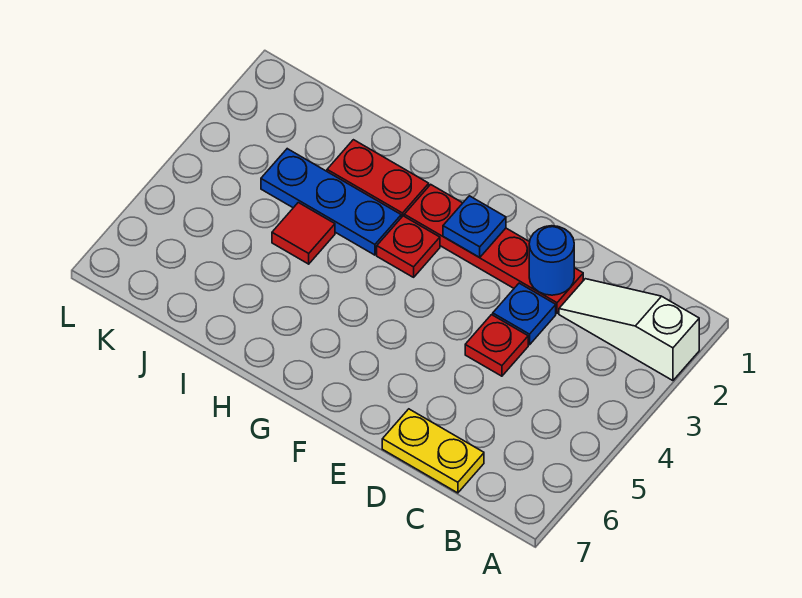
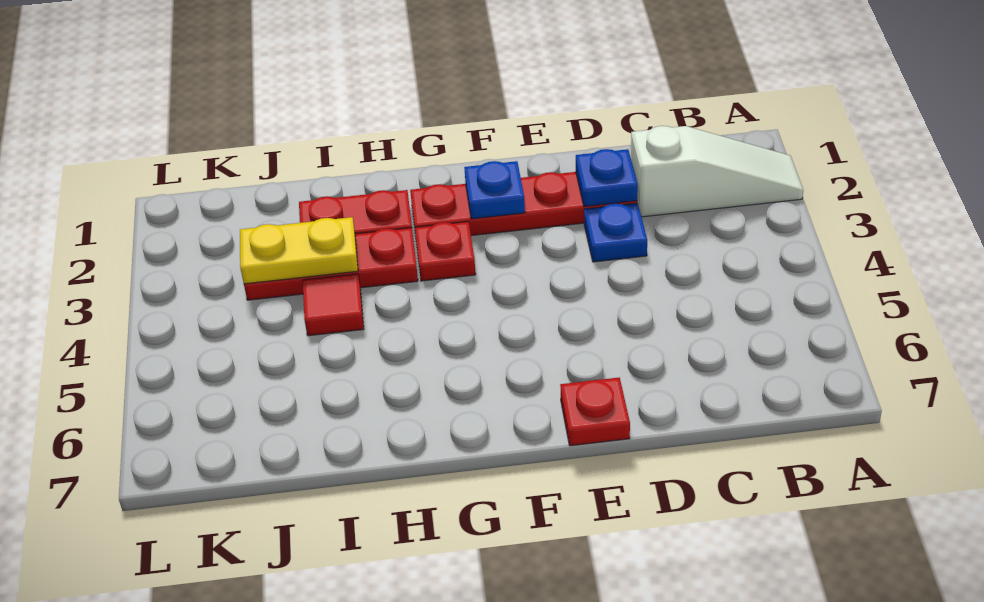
white 1x3 slope [559,279,699,381] -> white 1x3 slope turned to [631,126,803,217]
yellow 1x2 plate [382,409,484,493] -> yellow 1x2 plate moved to [240,217,358,284]
blue 1x1 round brick [529,226,574,295] -> blue 1x1 plate [576,149,638,207]
red 1x1 plate [465,315,528,376] -> red 1x1 plate moved to [560,377,630,446]
blue 1x3 plate [261,149,401,255] -> red 1x3 plate [244,228,418,300]

